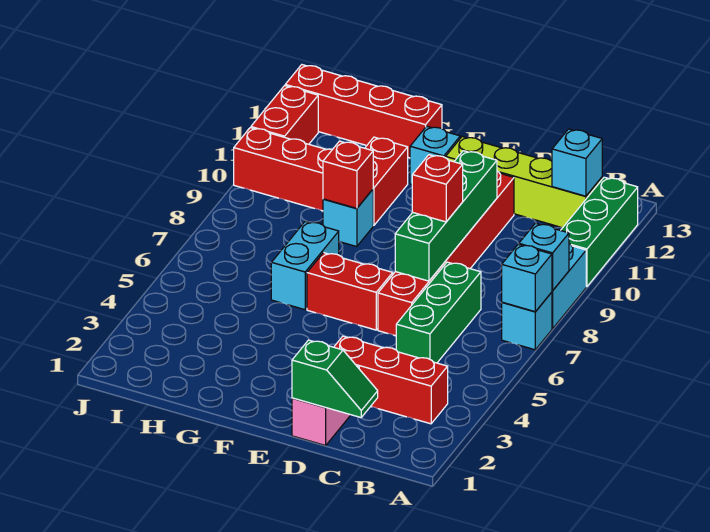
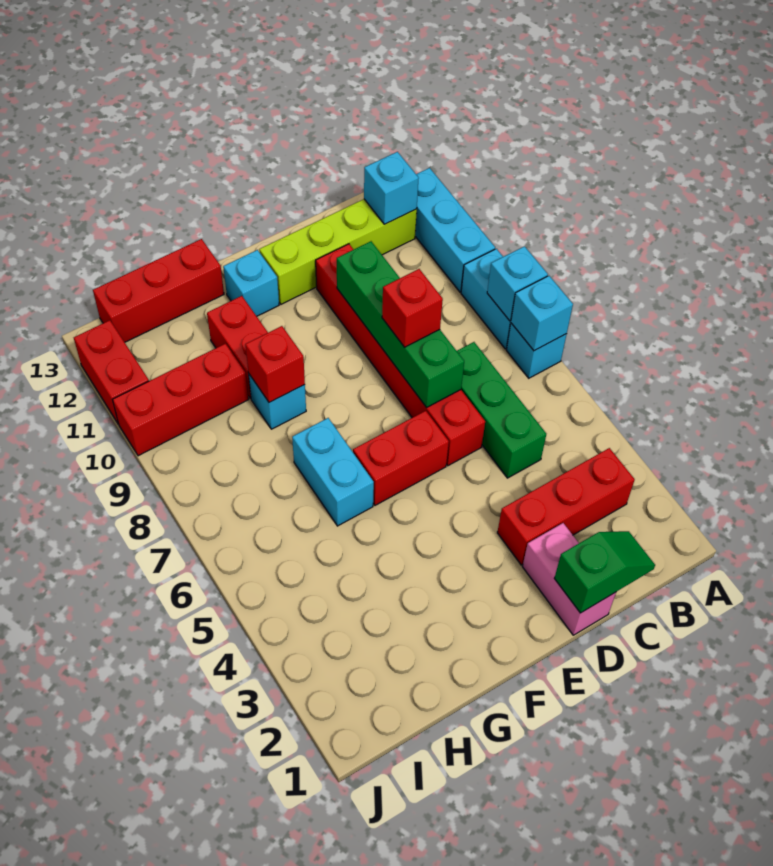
green 1x3 brick [561,177,638,287] -> cyan 1x3 brick [415,168,495,292]
red 1x4 brick [285,65,442,158] -> red 1x3 brick [93,239,224,342]

